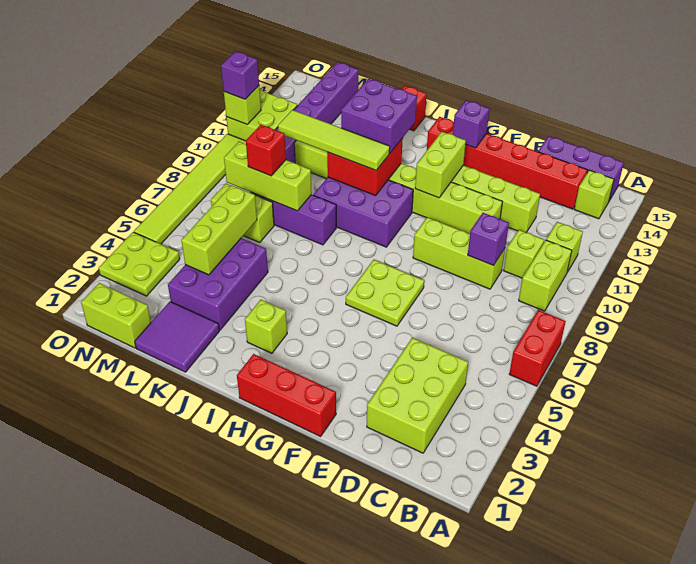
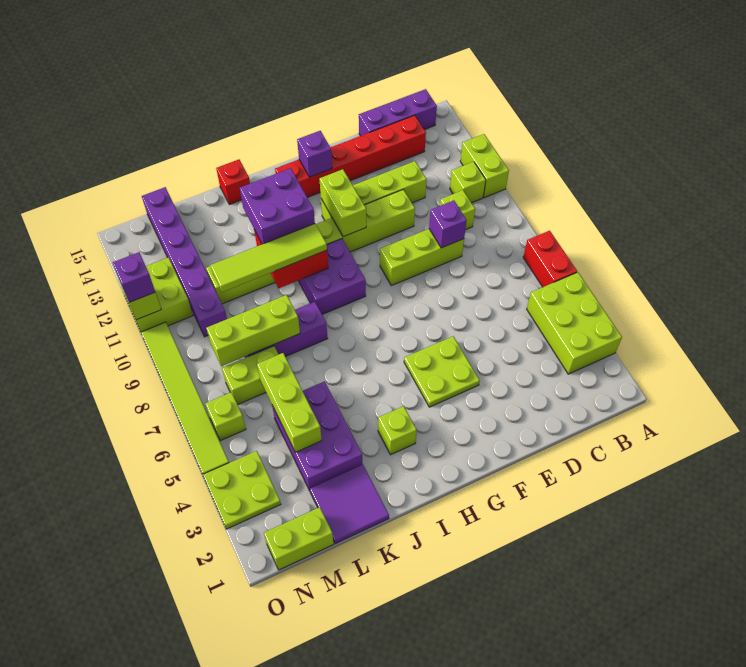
lime 1x2 brick [519,240,572,311] -> lime 1x2 brick moved to [460,134,509,198]
lime 1x1 brick [574,170,614,219] -> lime 1x1 brick moved to [205,392,246,441]
lime 2x3 brick [367,338,468,453] -> lime 2x3 brick moved to [527,272,622,374]
red 1x3 brick [237,354,336,436] -> none
lime 2x2 plate [346,260,424,326] -> lime 2x2 plate moved to [404,336,480,407]
purple 2x3 brick [313,177,413,247] -> purple 2x2 brick [298,239,366,314]
red 1x1 brick [246,125,286,176] -> none

